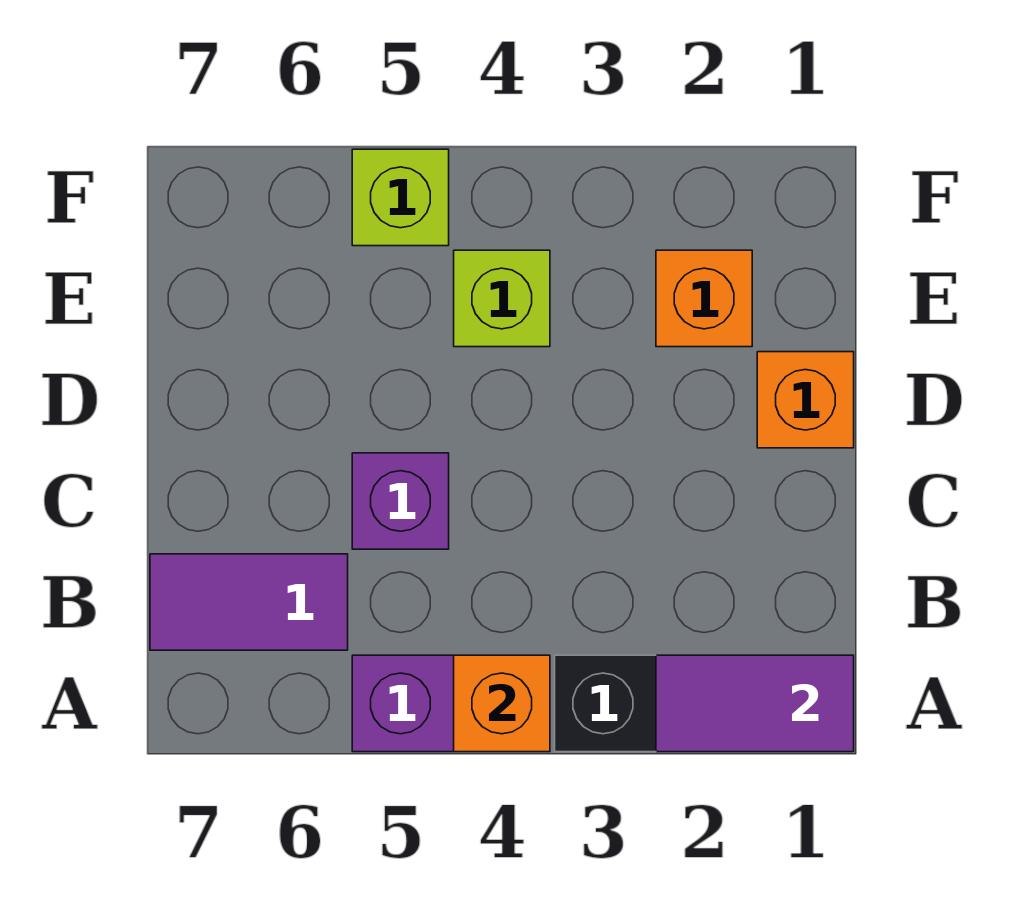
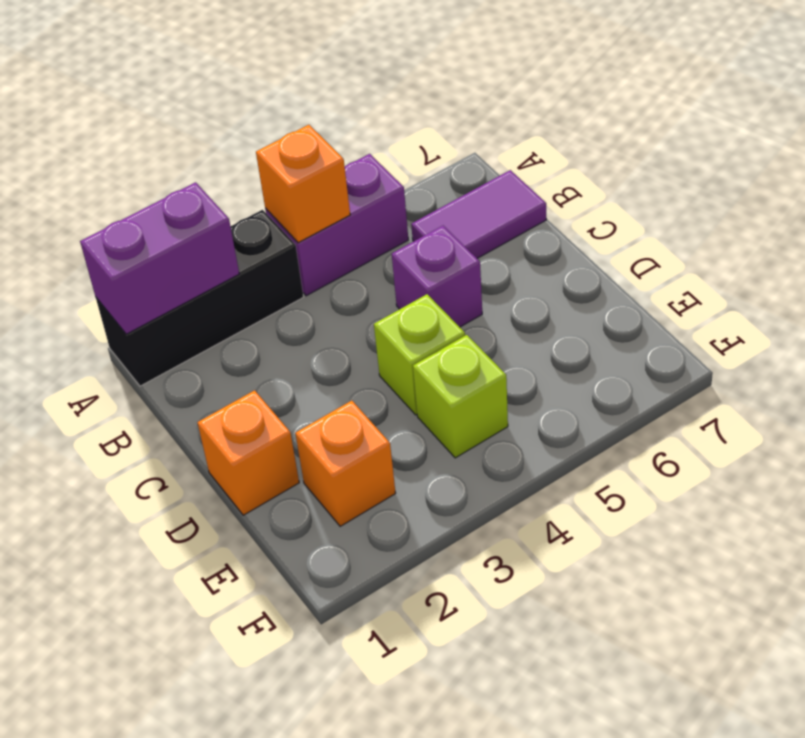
purple 1x2 tile [656,655,854,752] -> purple 1x2 brick [80,182,239,334]
lime 1x1 brick [352,149,449,246] -> lime 1x1 brick moved to [374,294,465,415]

